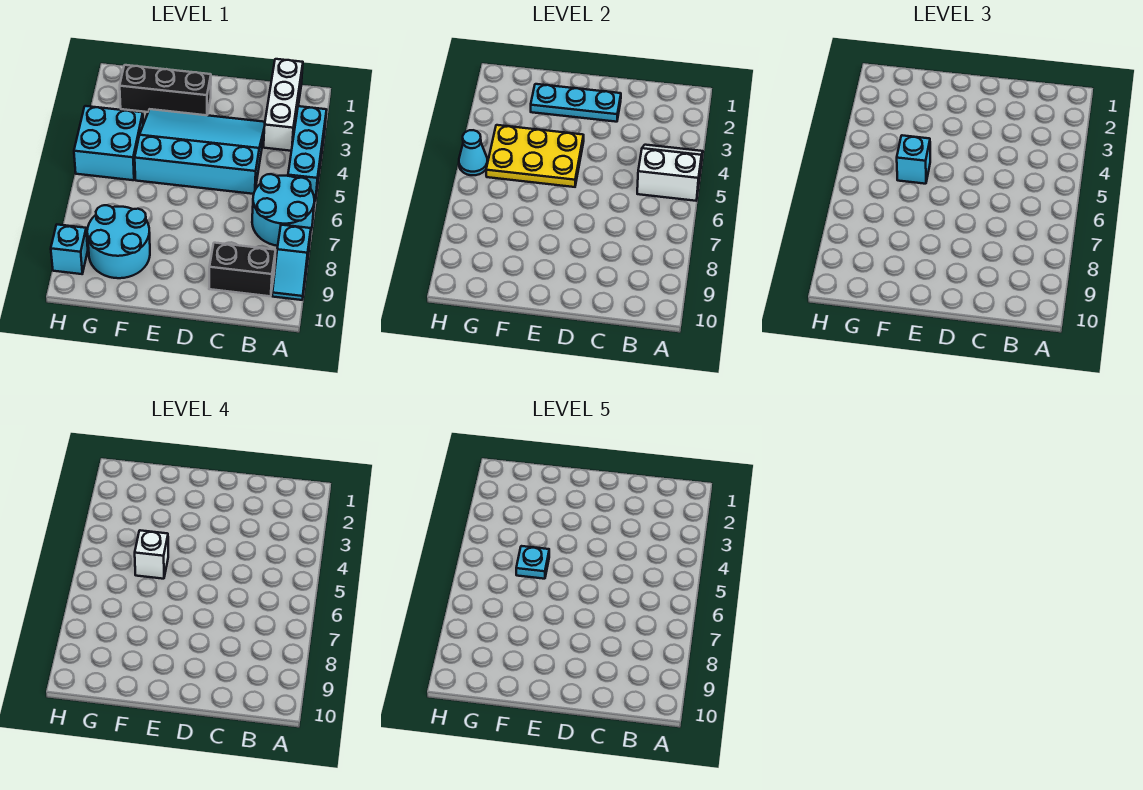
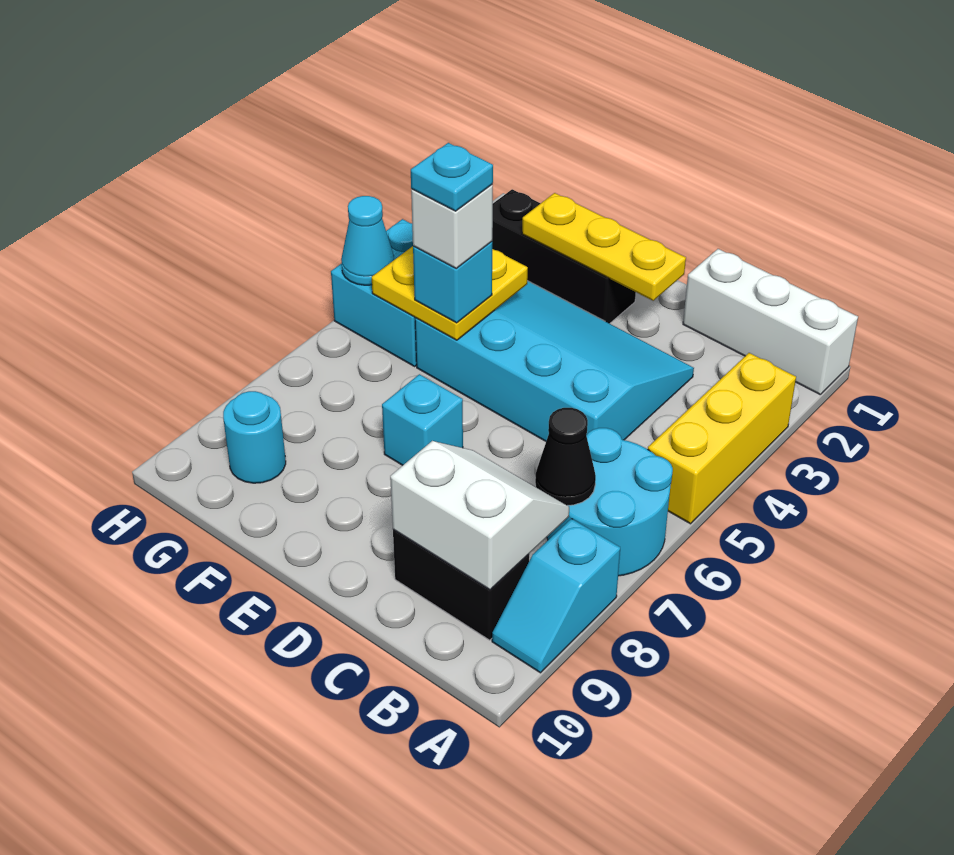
cyan 1x3 brick [288,106,326,201] -> yellow 1x3 brick [648,353,796,524]
white 2x2 slope [637,145,703,201] -> white 2x2 slope moved to [390,441,569,590]
white 1x3 brick [264,59,303,151] -> white 1x3 brick turned to [683,249,858,394]
none -> black 1x1 cone [535,408,596,505]
cyan 1x3 plate [531,84,621,122] -> yellow 1x3 plate [522,193,686,301]
yellow 2x3 plate [486,125,584,187] -> yellow 2x2 plate [372,246,528,340]
cyan 2x2 round brick [87,205,150,278] -> cyan 1x1 round brick [223,391,286,483]
cyan 1x1 brick [51,225,88,274] -> cyan 1x1 brick moved to [382,374,463,465]

